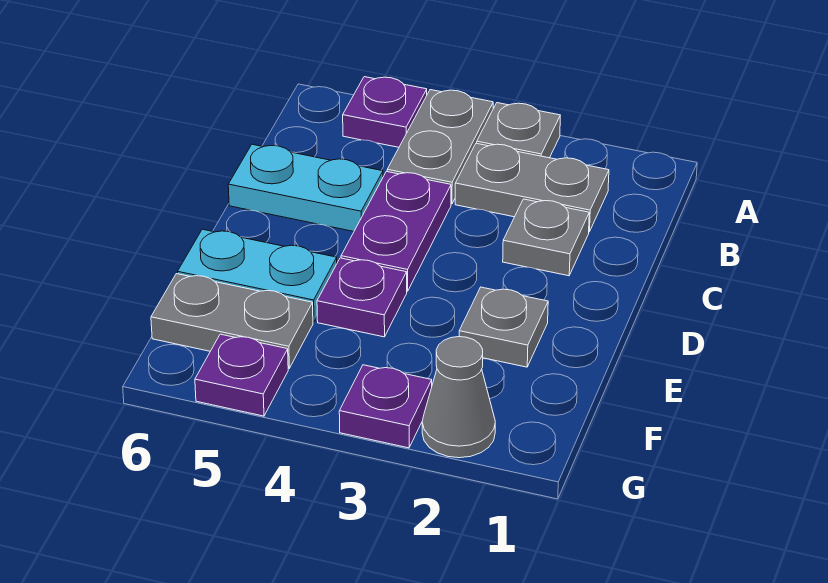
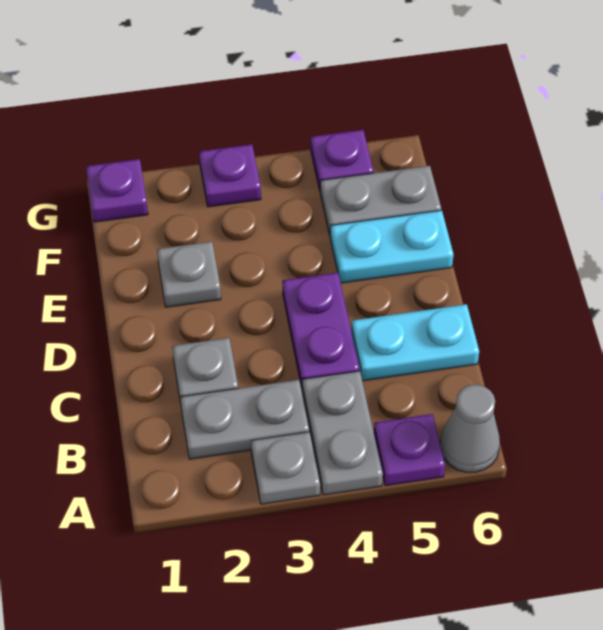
purple 1x1 plate [317,258,407,337] -> purple 1x1 plate moved to [86,159,148,222]
grey 1x1 cone [422,337,495,458] -> grey 1x1 cone moved to [440,385,500,472]

